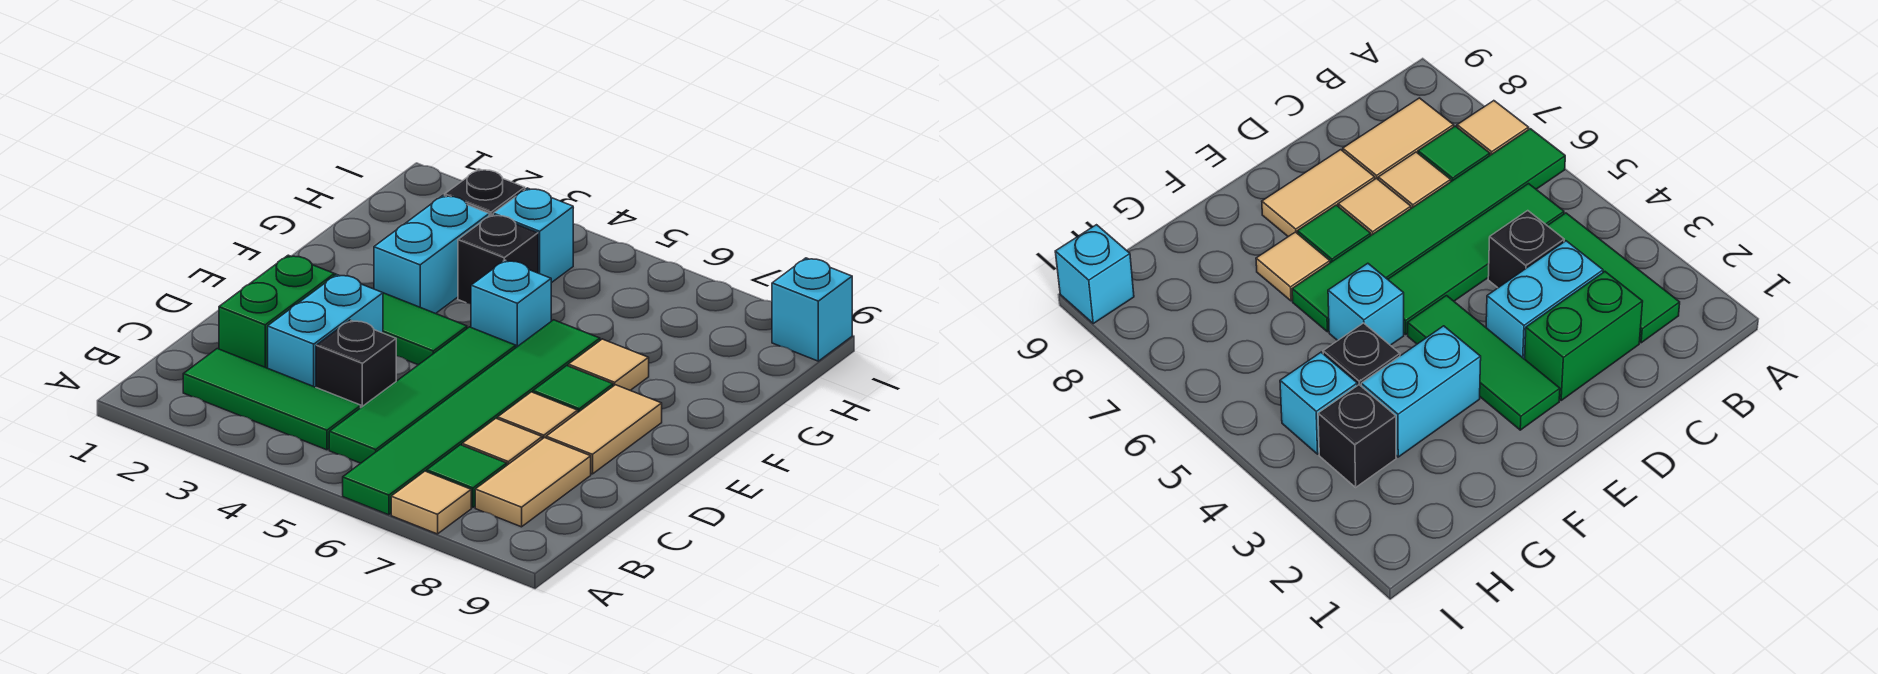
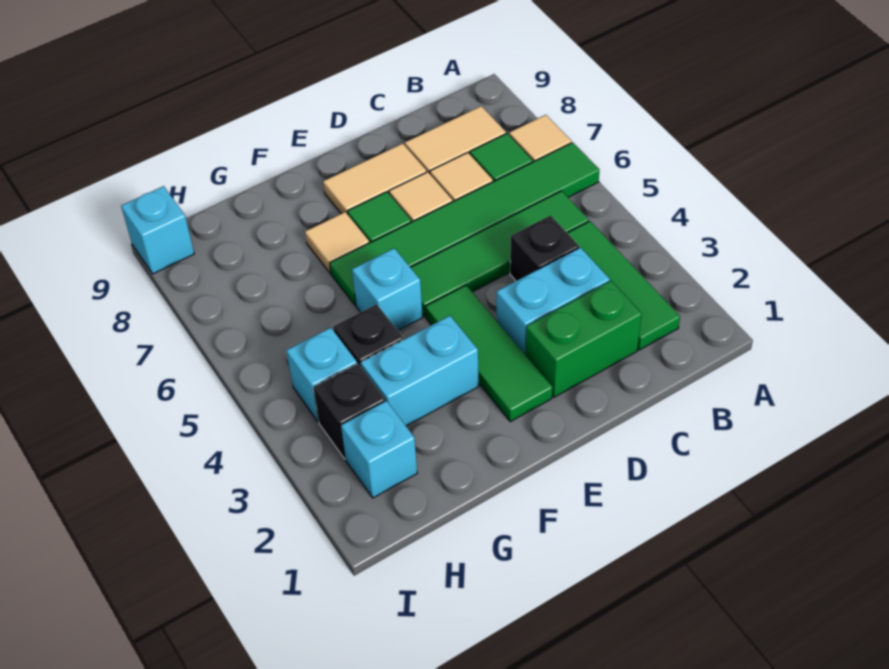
none -> cyan 1x1 brick [341,401,417,498]

